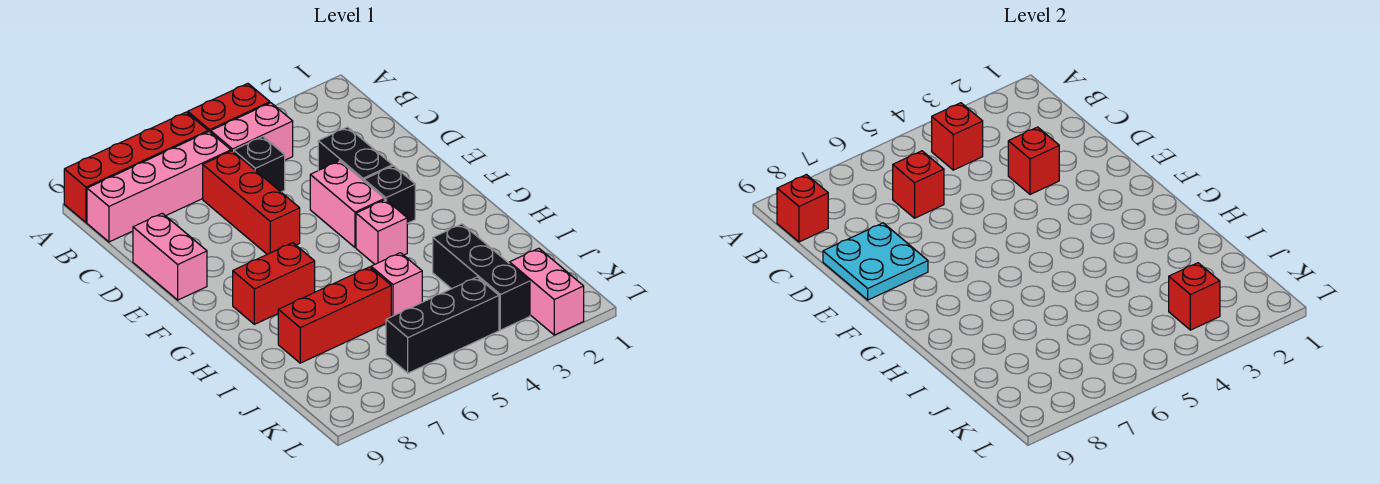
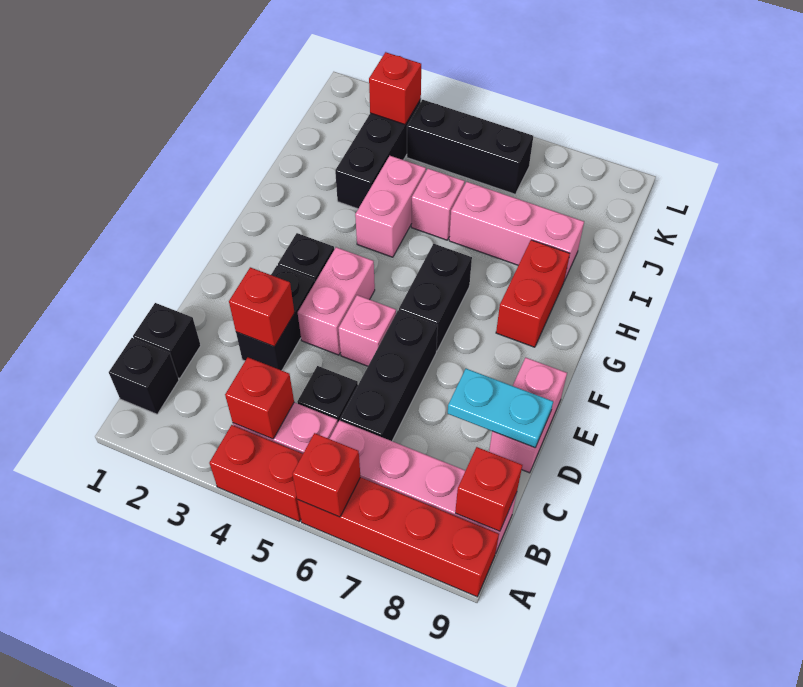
none -> black 1x1 brick [109,338,179,414]
none -> black 1x1 brick [133,303,201,378]
red 1x3 brick [203,151,300,254] -> black 1x3 brick [340,310,438,441]
red 1x1 brick [893,151,944,218] -> red 1x1 brick moved to [292,433,360,517]
cyan 2x2 plate [823,223,928,300] -> cyan 1x2 plate [448,369,553,448]
none -> black 1x2 brick [399,244,472,351]
pink 1x1 brick [356,200,407,264] -> pink 1x1 brick moved to [339,295,396,366]
red 1x2 brick [233,243,315,324] -> red 1x2 brick turned to [496,240,570,347]
red 1x3 brick [278,267,391,363] -> pink 1x3 brick [449,182,584,281]
pink 1x2 brick [510,248,584,335] -> pink 1x2 brick moved to [355,156,426,257]

